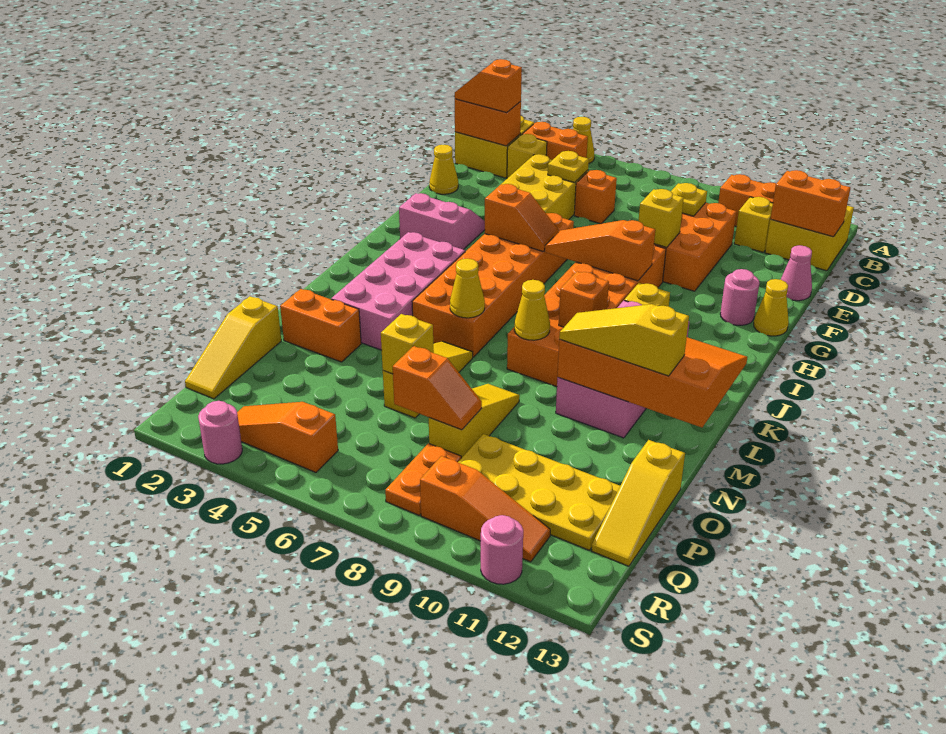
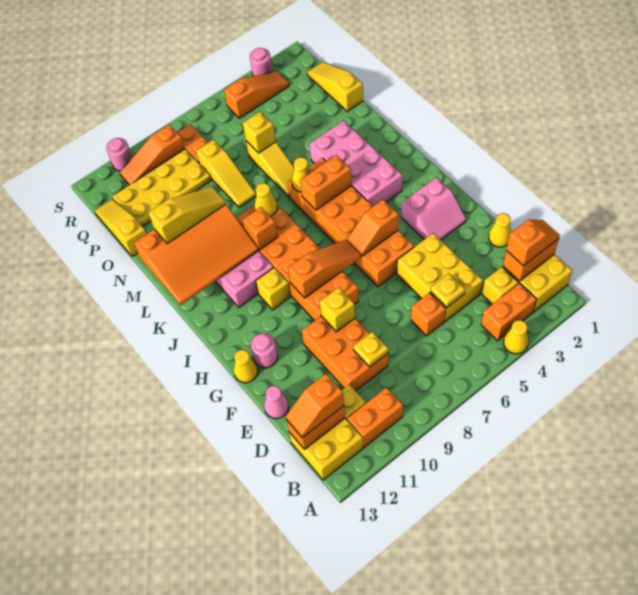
orange 1x2 brick [280,289,361,362] -> orange 1x2 brick moved to [300,155,352,210]
orange 1x2 slope [393,346,482,430] -> orange 1x2 slope moved to [286,374,344,438]

